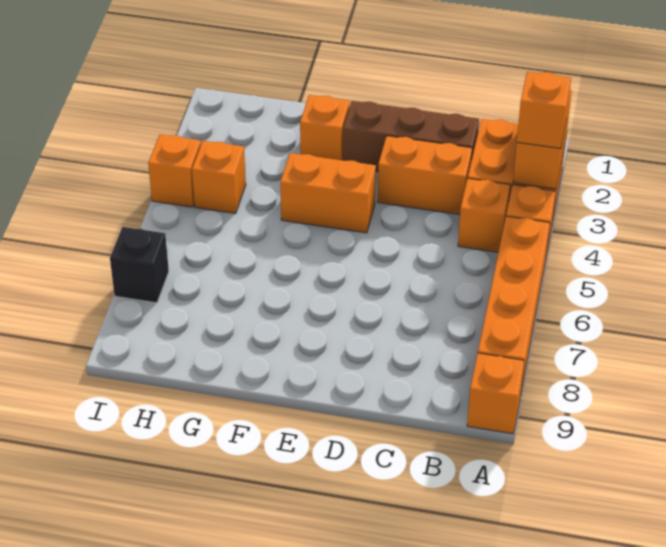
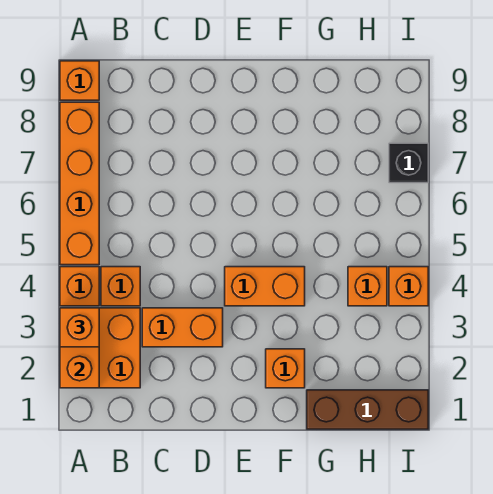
brown 1x3 brick [343,101,479,172] -> brown 1x3 brick moved to [307,390,428,429]

